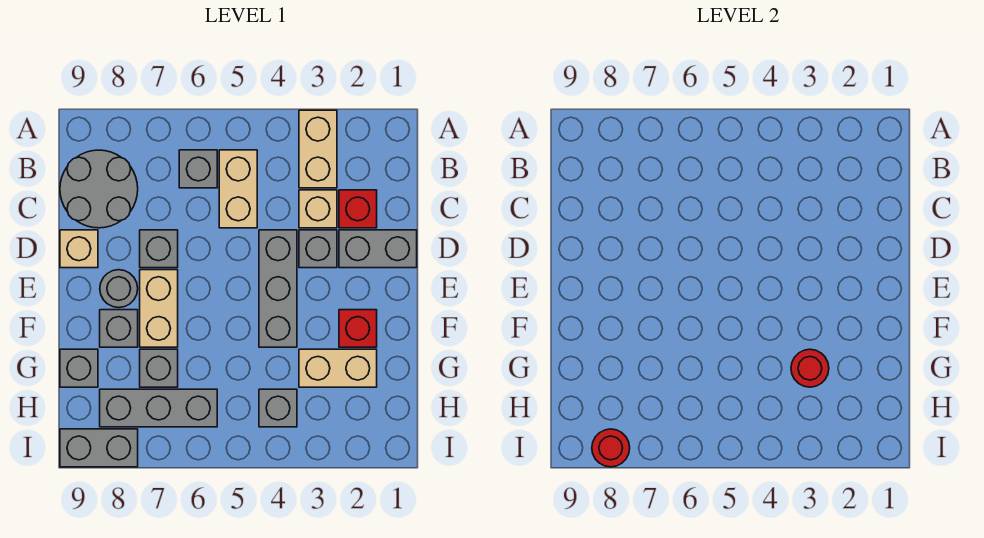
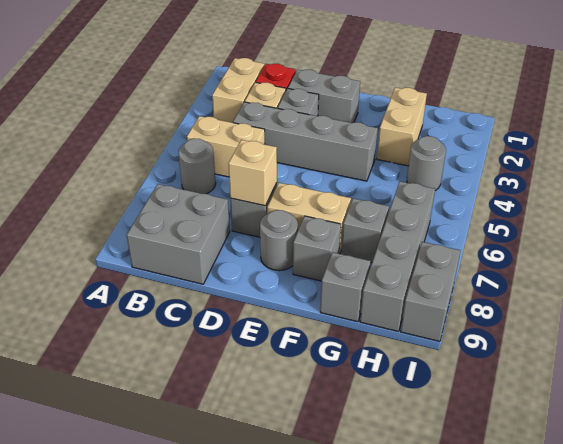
tan 1x2 brick [299,110,337,188] -> tan 1x2 brick turned to [212,58,264,123]
grey 1x1 brick [179,150,217,188] -> grey 1x1 round brick [178,138,216,194]
grey 2x2 round brick [60,150,138,228] -> grey 2x2 brick [127,184,230,284]
grey 1x2 brick [339,230,417,268] -> grey 1x2 brick turned to [288,70,360,123]
grey 1x3 brick [259,230,297,347] -> grey 1x4 brick [233,102,378,181]
tan 1x1 brick [60,230,98,268] -> tan 1x1 brick moved to [228,140,277,206]
red 1x1 brick [339,310,377,347] -> none
red 1x1 round brick [791,349,829,387] -> none
grey 1x1 brick [259,389,297,427] -> grey 1x1 round brick [407,136,446,191]
grey 1x3 brick [100,389,217,427] -> grey 1x4 brick [360,181,435,331]
red 1x1 round brick [592,429,630,467] -> none

